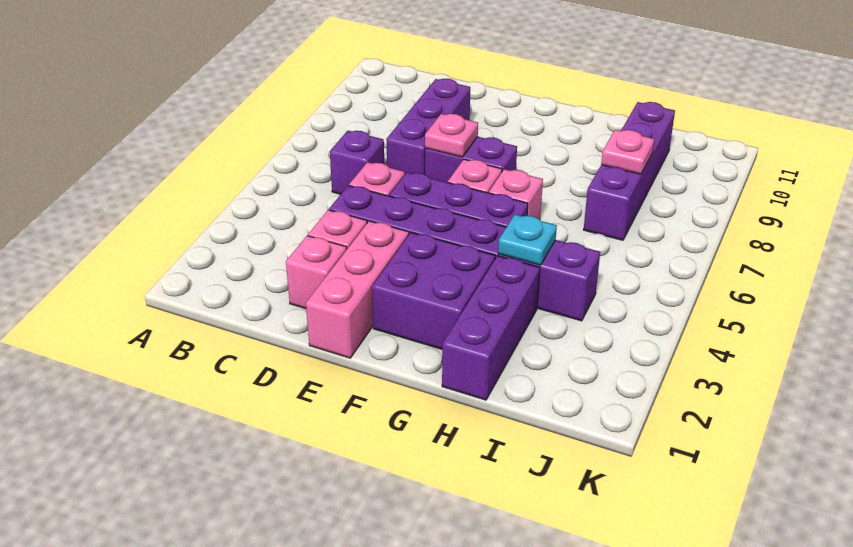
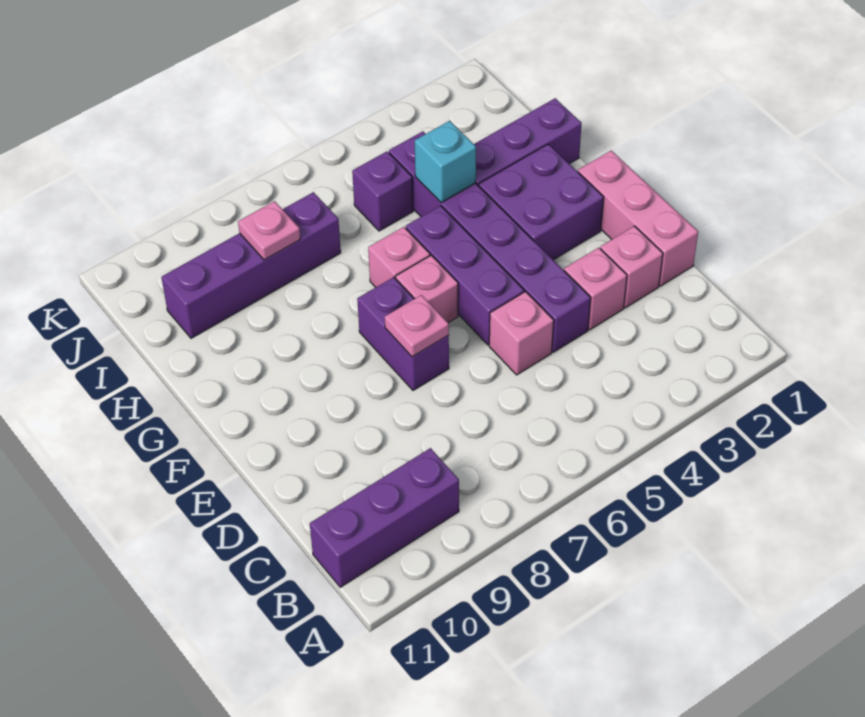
purple 1x1 brick [330,131,384,194] -> purple 1x1 brick moved to [352,151,413,231]
purple 1x3 brick [386,79,470,174] -> purple 1x3 brick moved to [310,448,459,587]
pink 1x3 brick [306,221,409,358] -> pink 1x3 brick turned to [578,151,698,286]
cyan 1x1 plate [498,214,557,265] -> cyan 1x1 brick [415,121,476,202]

